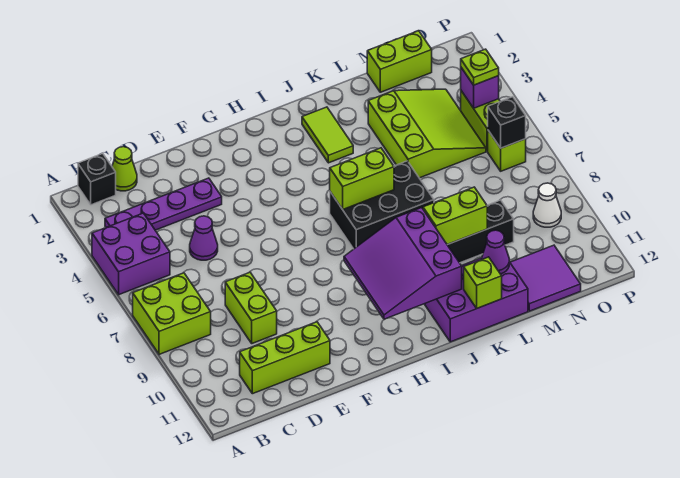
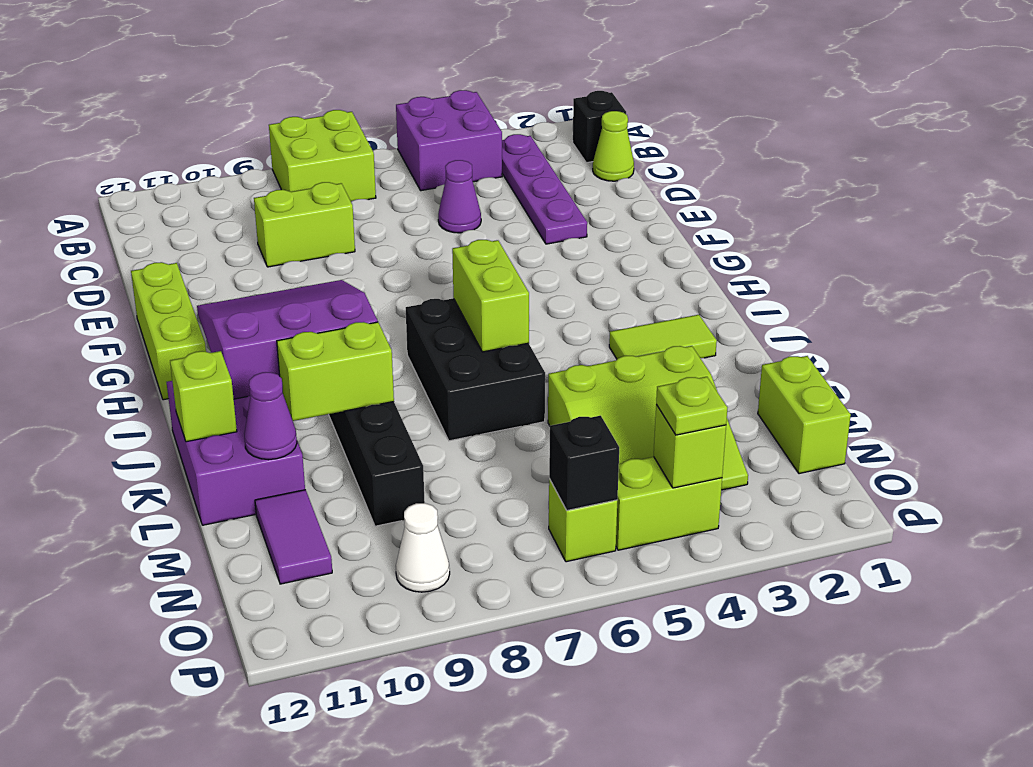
lime 1x3 brick [240,322,330,394] -> lime 1x3 brick moved to [131,262,206,400]
lime 1x2 brick [423,187,487,245] -> lime 1x2 brick turned to [277,322,394,421]
purple 2x2 tile [510,245,581,311] -> purple 1x2 tile [255,490,332,584]
purple 1x1 brick [461,68,499,108] -> lime 1x1 brick [654,405,726,488]

